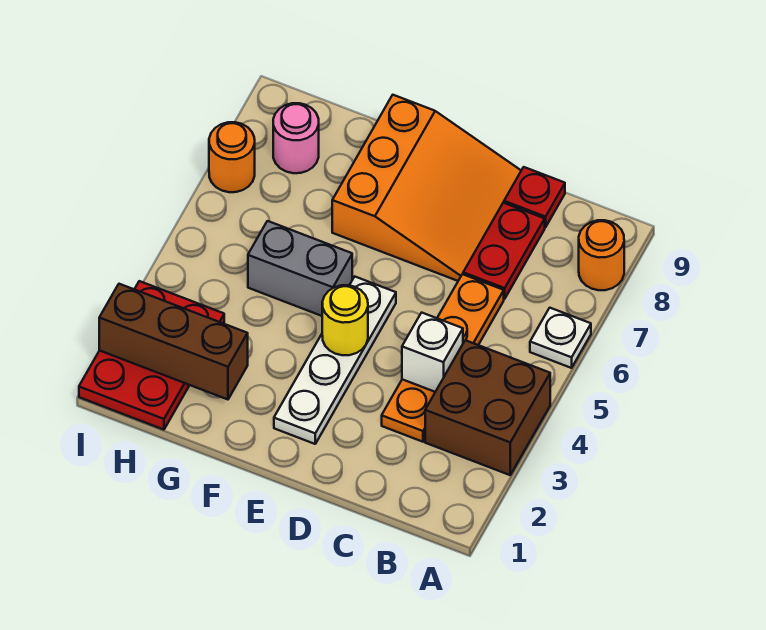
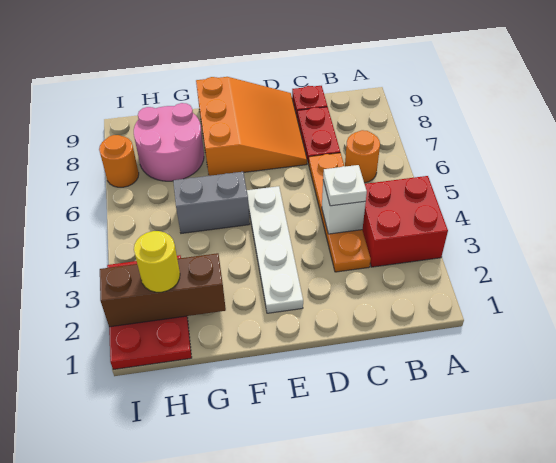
brown 2x2 brick [425,340,550,475] -> red 2x2 brick [363,176,448,267]
white 1x1 plate [530,308,591,368] -> white 1x1 plate moved to [323,165,367,206]
orange 1x1 round brick [579,220,624,290] -> orange 1x1 round brick moved to [345,130,380,183]
yellow 1x1 round brick [322,285,368,355] -> yellow 1x1 round brick moved to [134,231,180,292]
pink 1x1 round brick [273,103,319,173] -> pink 2x2 round brick [134,103,204,181]

